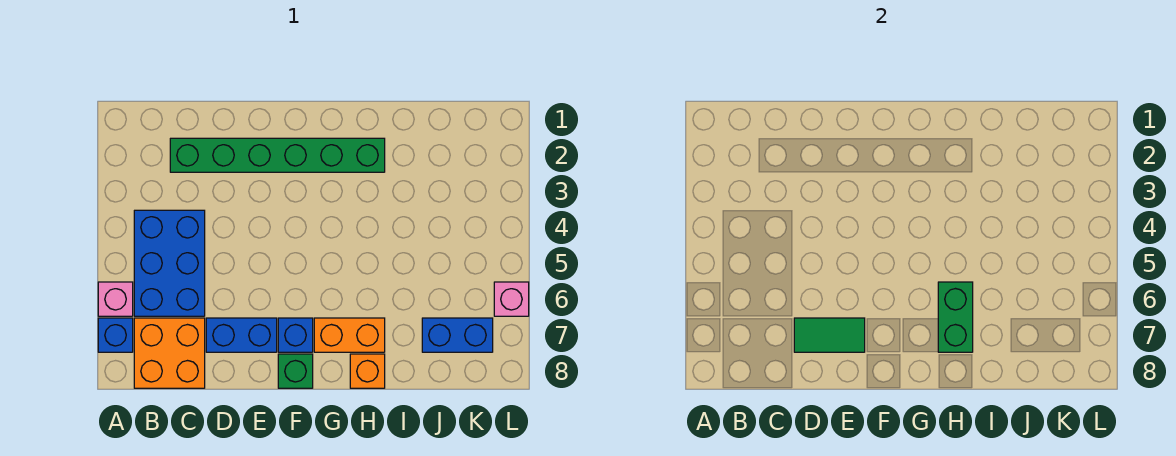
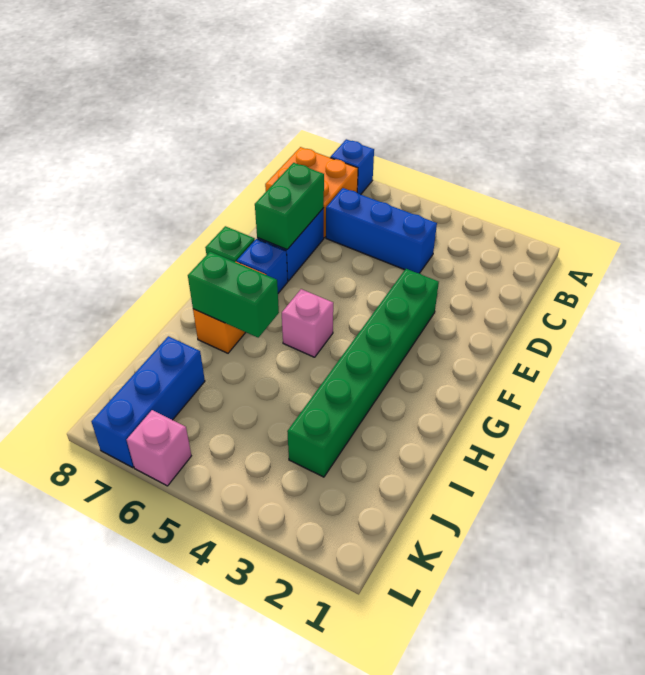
pink 1x1 brick [98,282,133,316] -> pink 1x1 brick moved to [282,289,333,357]
blue 2x3 brick [134,210,205,316] -> blue 1x3 brick [326,188,437,273]
green 1x6 brick [170,138,385,172] -> green 1x6 brick moved to [287,269,439,477]
green 1x2 tile [794,318,865,352] -> green 1x2 brick [255,163,324,250]
orange 1x1 brick [350,354,385,388] -> none
blue 1x2 brick [422,318,493,352] -> blue 1x3 brick [91,336,205,467]

